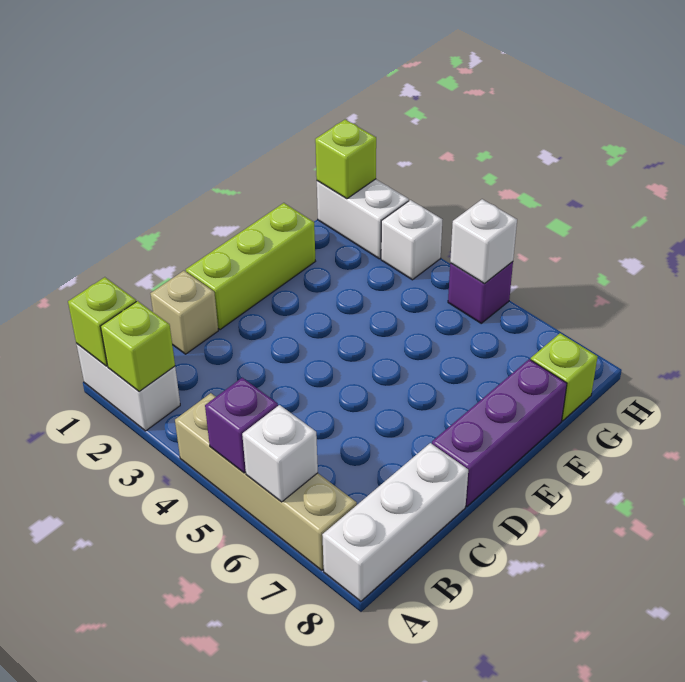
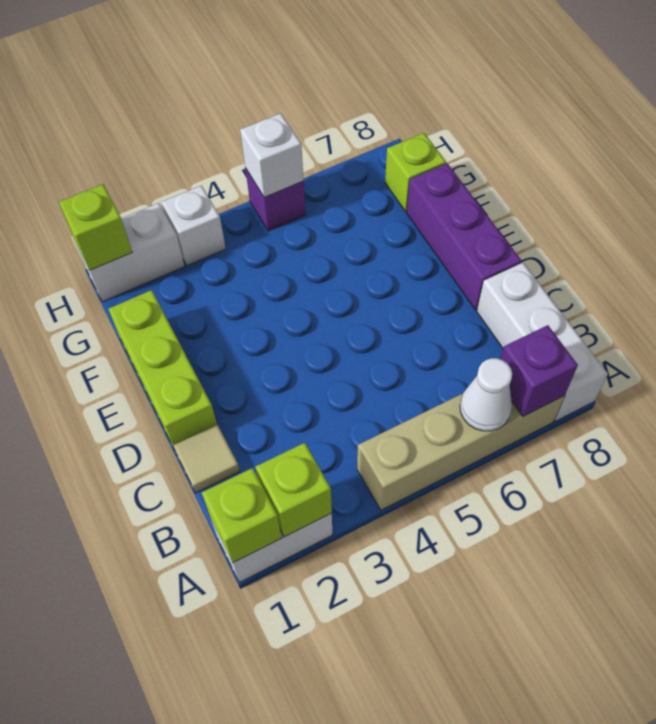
purple 1x1 brick [205,378,278,473] -> purple 1x1 brick moved to [501,325,578,416]
white 1x1 brick [242,405,318,502] -> white 1x1 cone [460,358,512,431]
tan 1x1 brick [150,271,218,354] -> tan 1x1 tile [173,425,240,493]

